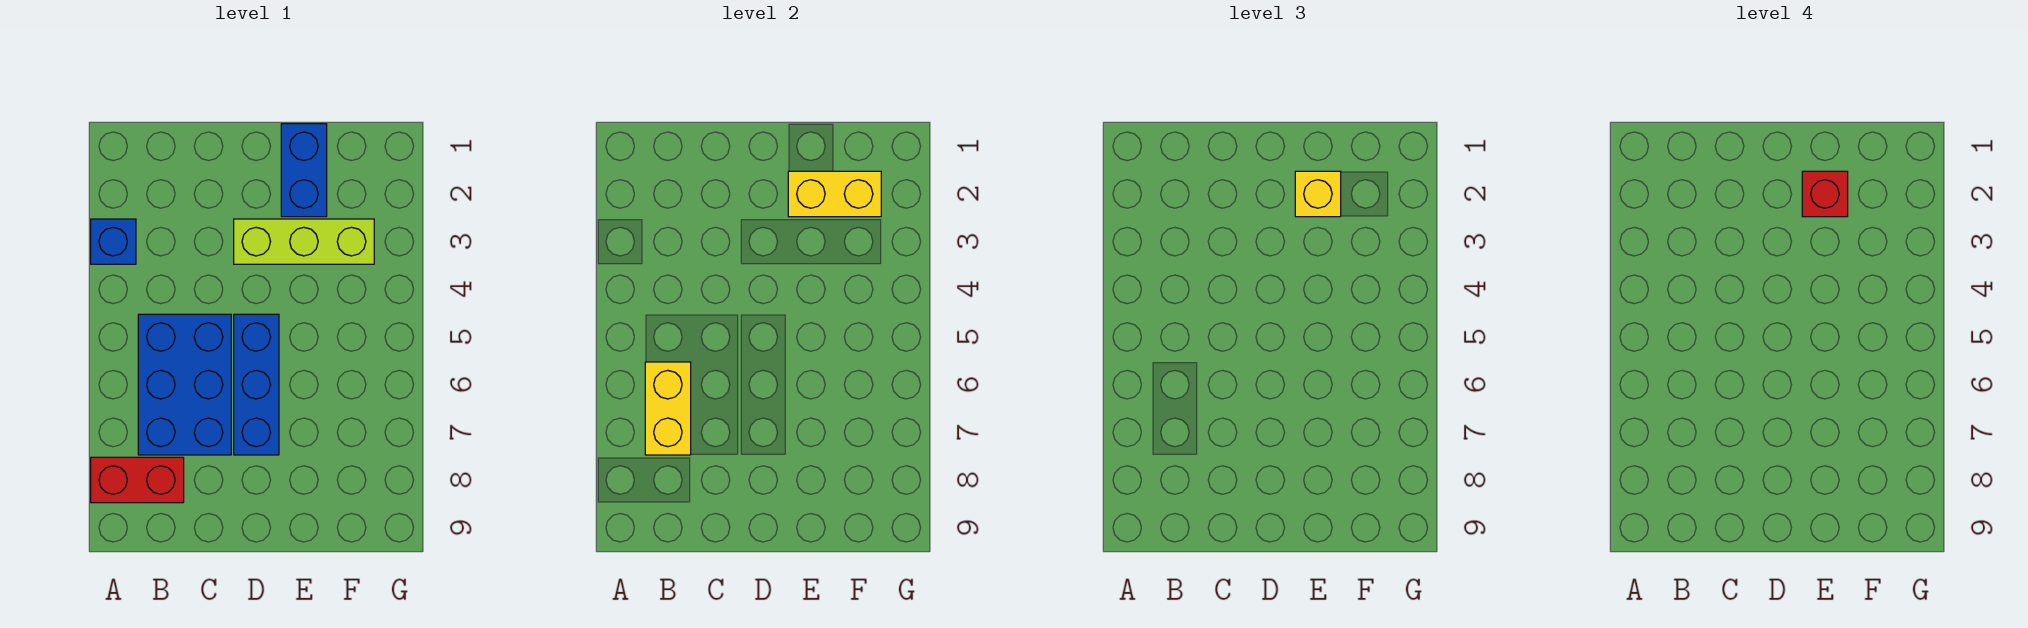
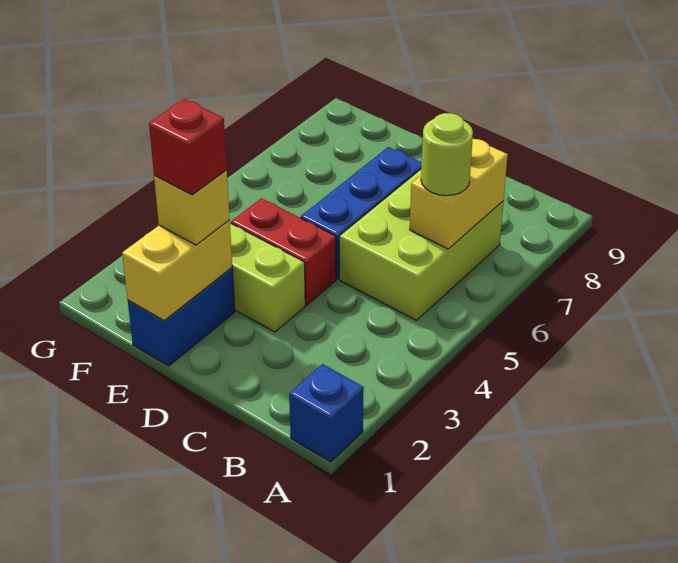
blue 1x1 brick [91,219,136,264] -> blue 1x1 brick moved to [289,364,364,462]
red 1x2 brick [91,457,184,503] -> red 1x2 brick moved to [231,198,336,305]
blue 2x3 brick [138,314,231,455] -> lime 2x3 brick [339,169,504,320]
none -> lime 1x1 round brick [421,113,473,196]
yellow 1x2 brick [788,171,881,217] -> yellow 1x2 brick turned to [122,220,232,320]

